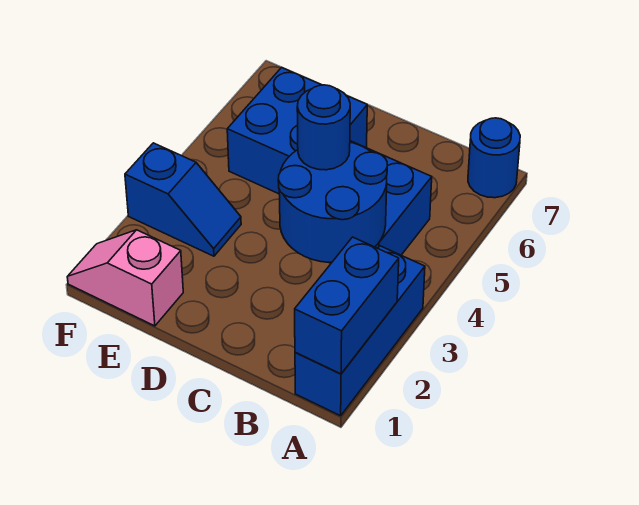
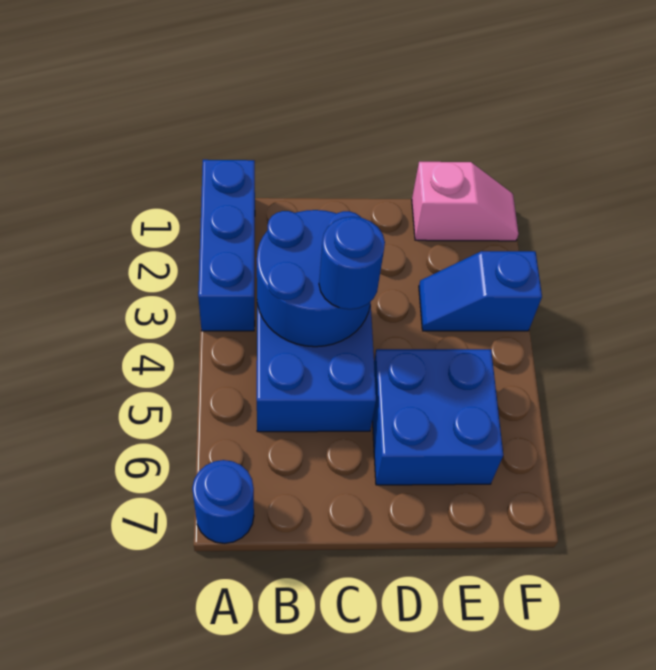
blue 1x2 brick [295,237,399,374] -> none

